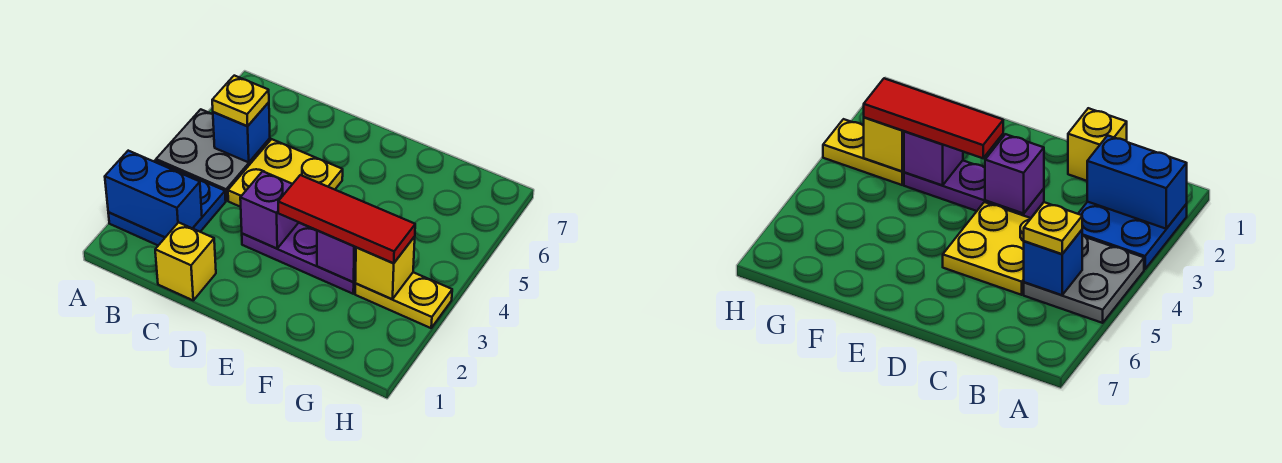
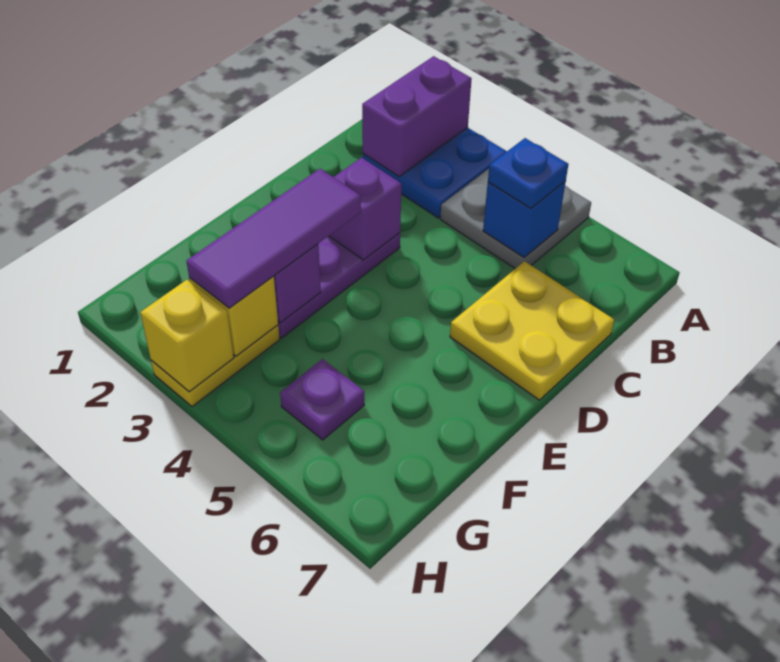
blue 1x2 brick [105,151,202,237] -> purple 1x2 brick [362,56,472,176]
yellow 1x1 plate [212,76,269,126] -> blue 1x1 plate [488,138,568,208]
yellow 1x1 brick [155,222,216,300] -> yellow 1x1 brick moved to [140,280,234,392]
yellow 2x2 plate [228,139,343,225] -> yellow 2x2 plate moved to [450,261,614,400]
red 1x3 tile [278,175,415,263] -> purple 1x3 tile [186,169,361,308]
none -> purple 1x1 plate [280,359,364,440]

